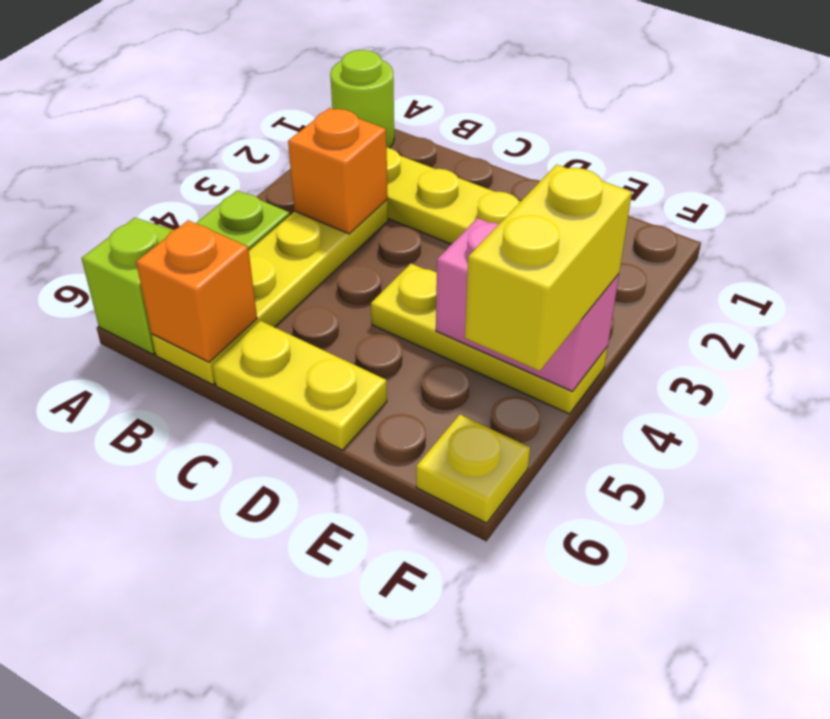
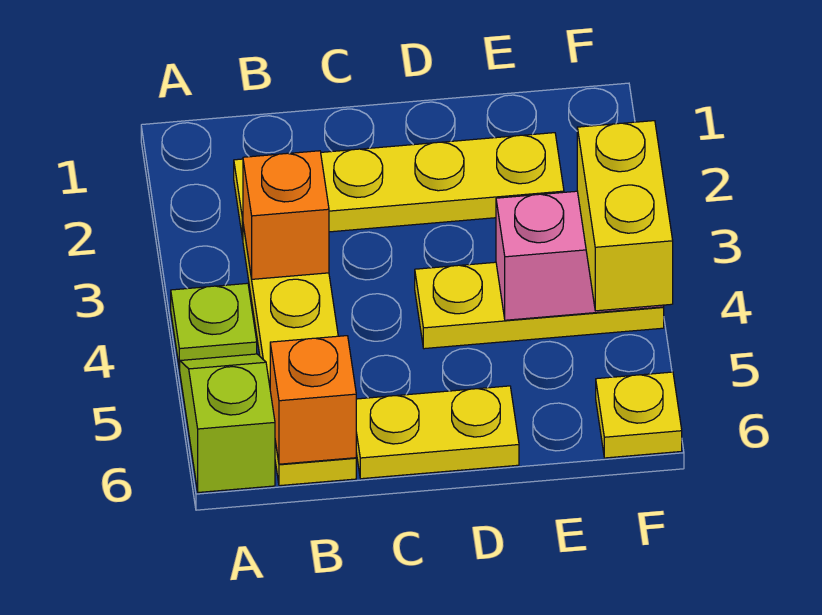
lime 1x1 round brick [330,50,394,148] -> none

